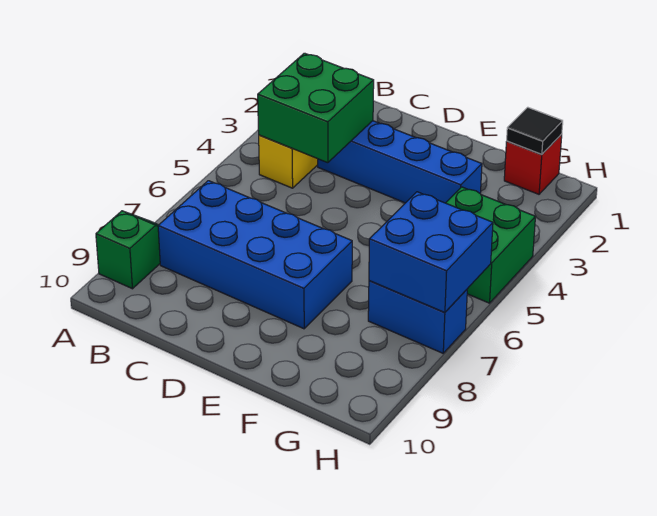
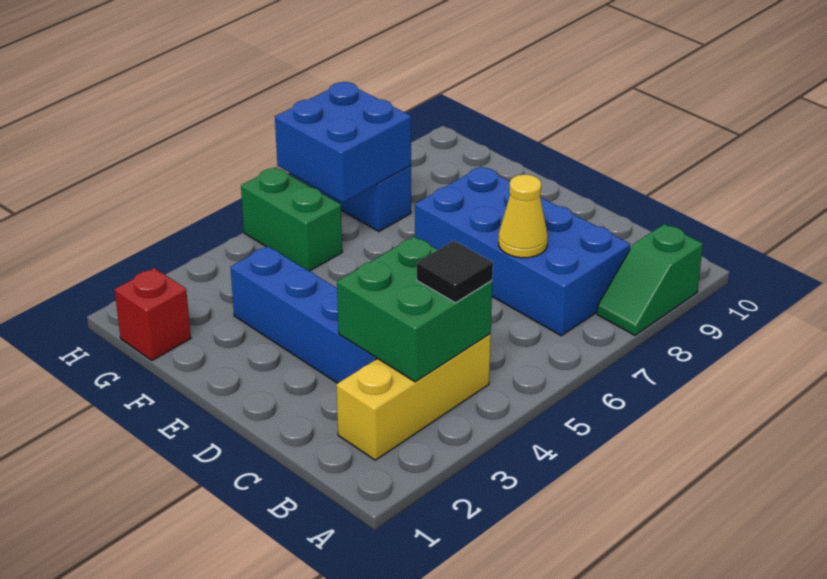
none -> yellow 1x1 cone [499,175,548,258]
black 1x1 tile [507,107,563,155] -> black 1x1 tile moved to [417,241,493,303]
green 2x2 brick [446,187,535,303] -> green 1x2 brick [241,167,342,271]

